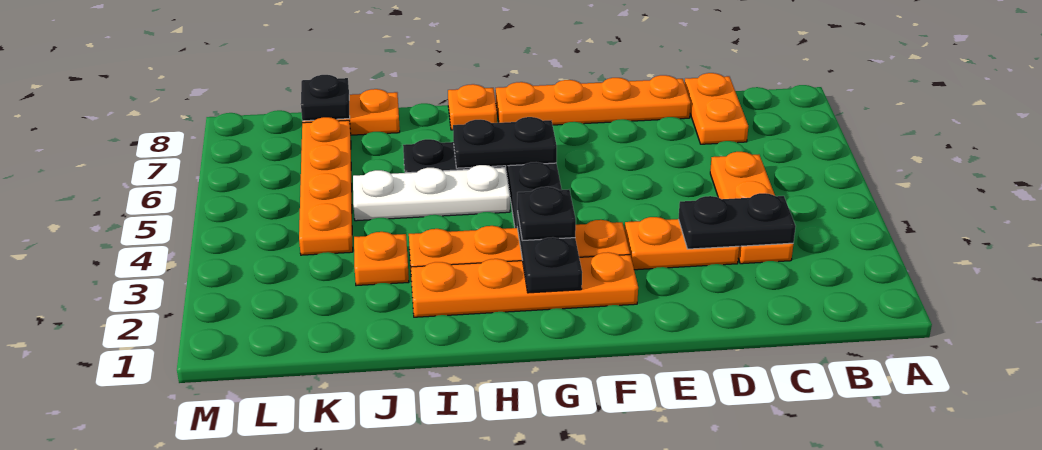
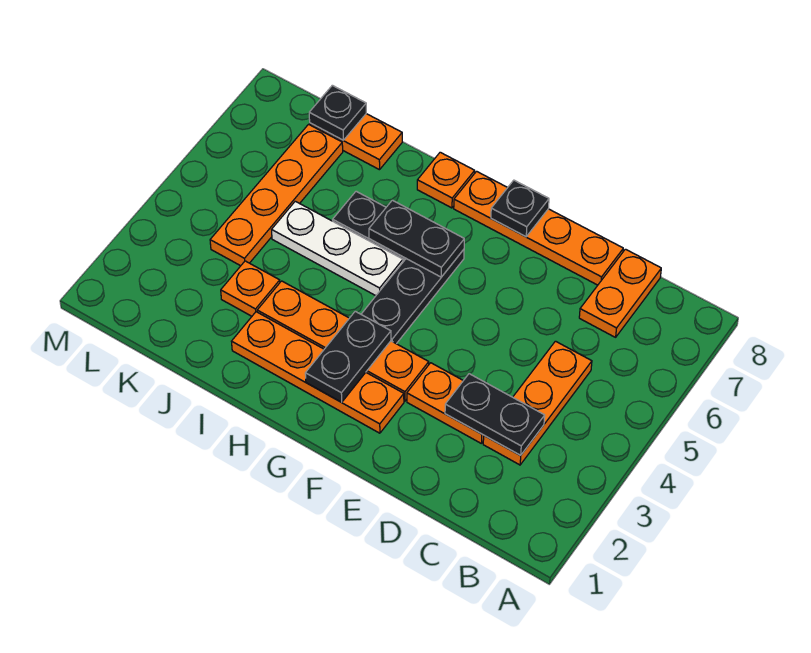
black 1x1 plate [517,187,576,240] -> black 1x1 plate moved to [491,180,549,237]

